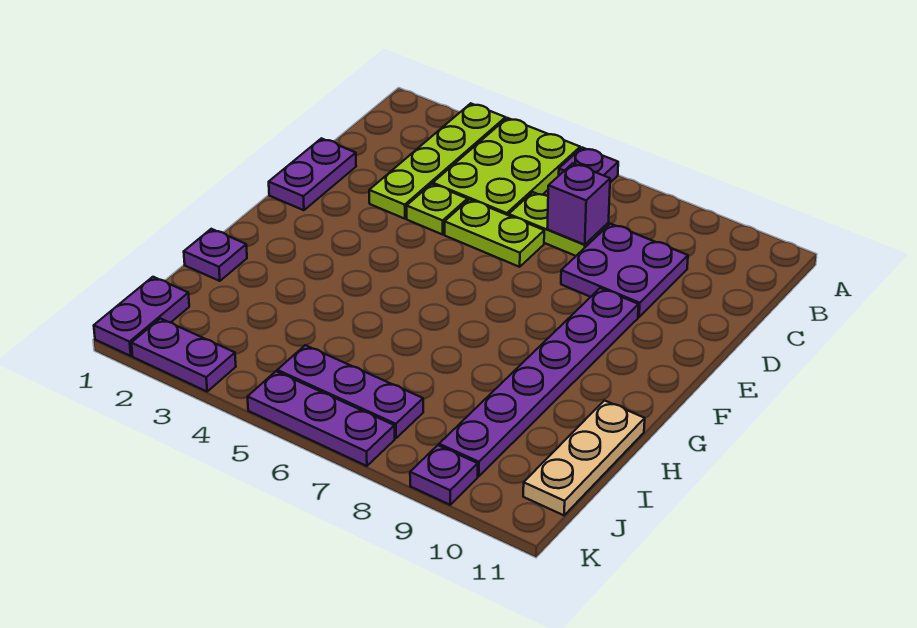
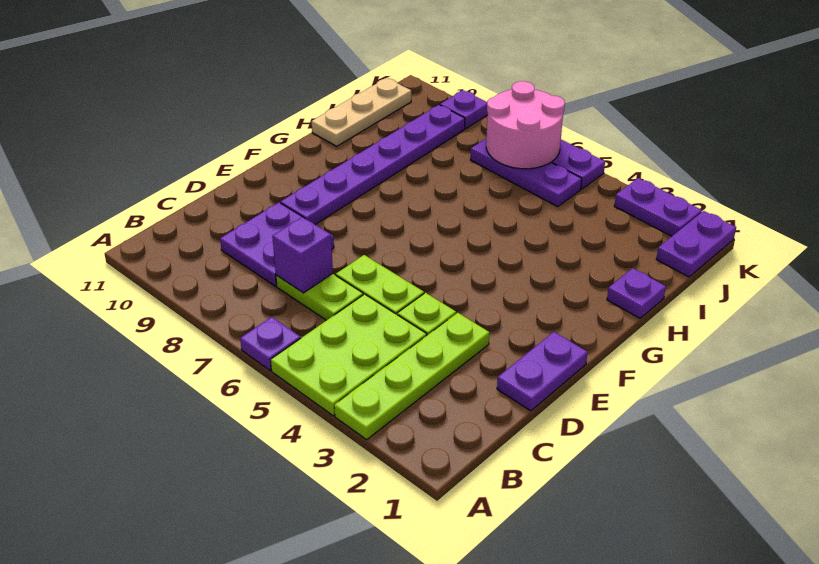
none -> pink 2x2 round brick [486,81,565,169]

